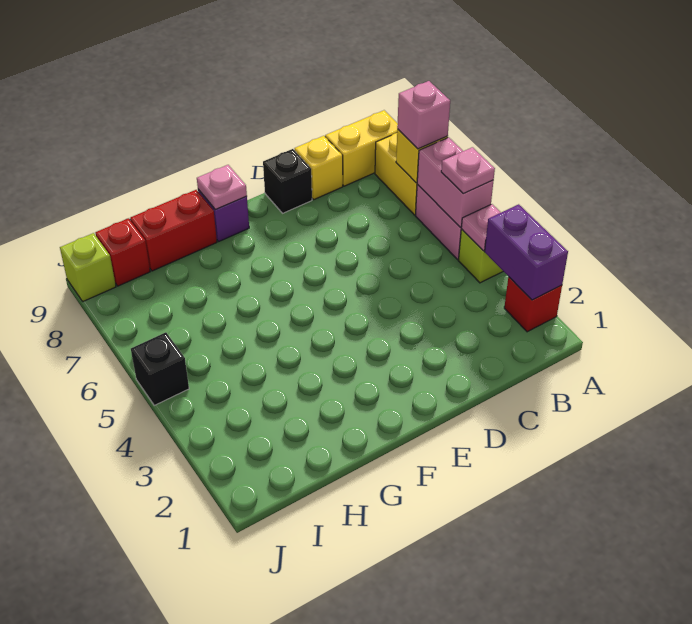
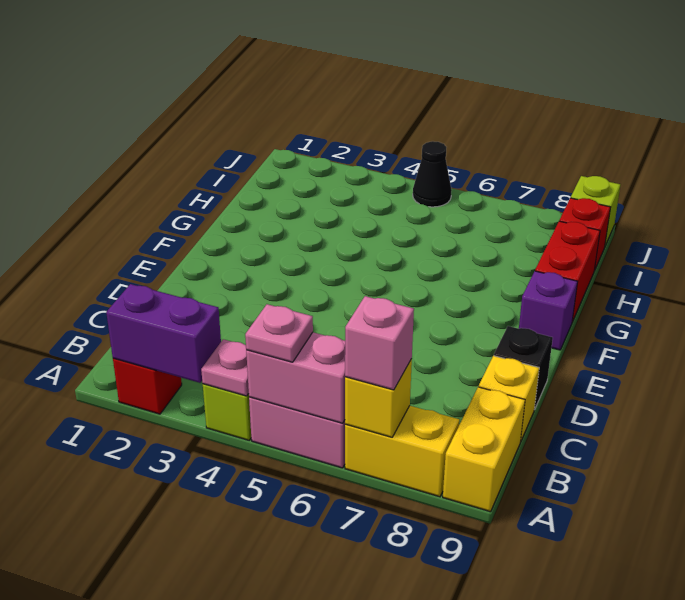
pink 1x1 plate [197,165,247,210] -> none
black 1x1 brick [131,332,189,405] -> black 1x1 cone [413,141,452,207]

